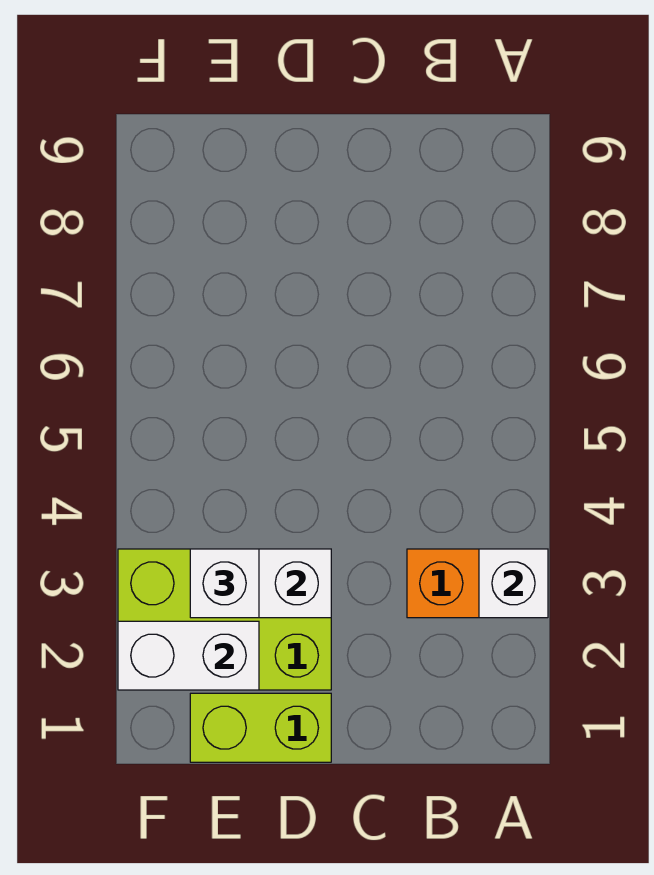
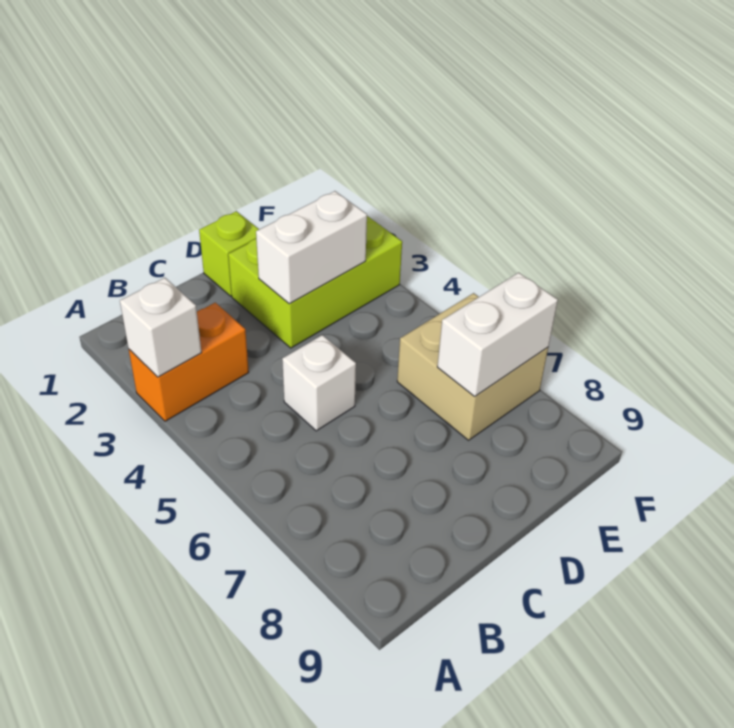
lime 1x2 brick [190,693,331,762] -> lime 1x1 brick [199,211,259,296]
white 1x2 brick [118,621,259,690] -> white 1x2 brick moved to [437,273,558,396]
white 1x1 brick [190,549,259,618] -> white 1x1 brick moved to [282,335,356,431]
none -> tan 2x2 brick [397,293,548,440]

